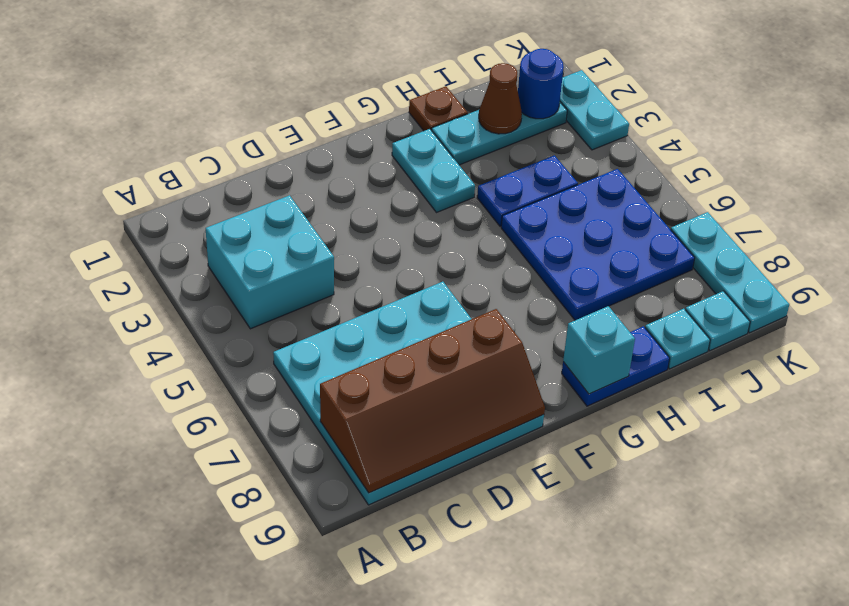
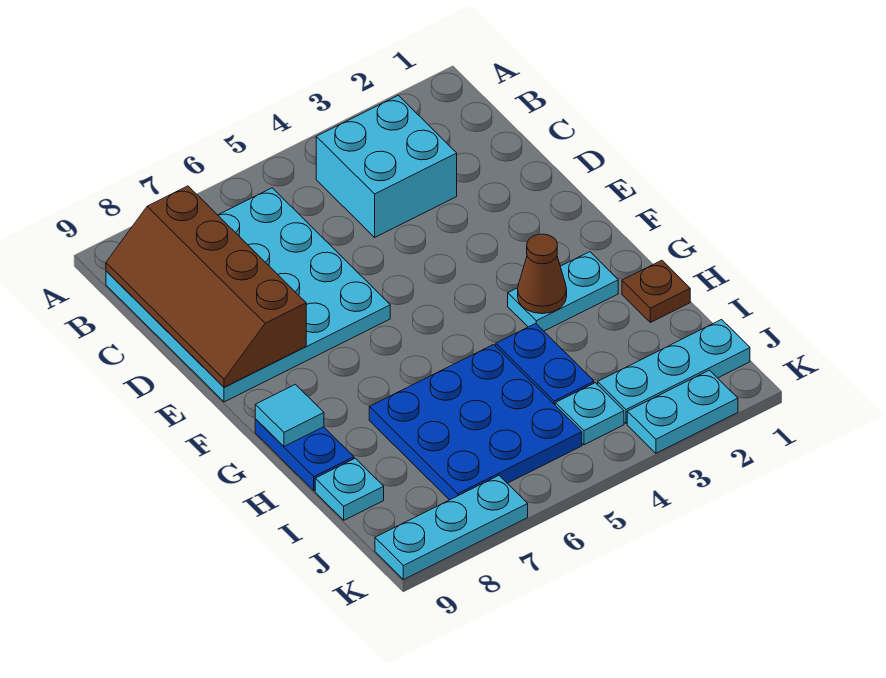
cyan 1x1 brick [563,306,635,394] -> cyan 1x1 tile [255,384,324,446]
cyan 1x3 plate [432,103,567,165] -> cyan 1x3 plate turned to [598,320,750,424]
brown 1x1 cone [479,63,522,134] -> brown 1x1 cone moved to [518,234,567,314]
blue 1x1 round brick [518,49,564,119] -> none
cyan 1x1 plate [685,291,750,351] -> cyan 1x1 plate moved to [555,383,624,445]

